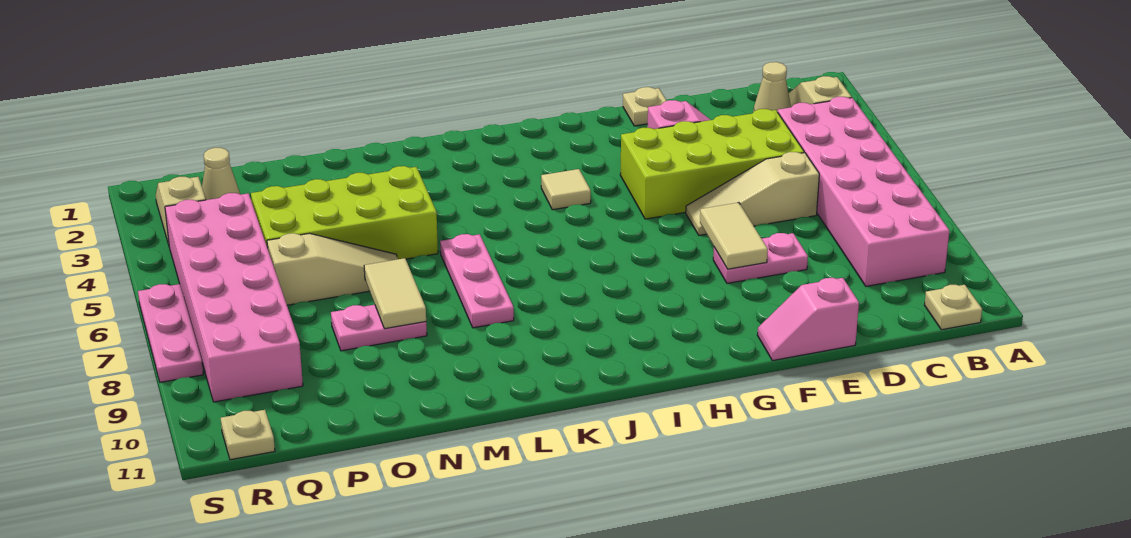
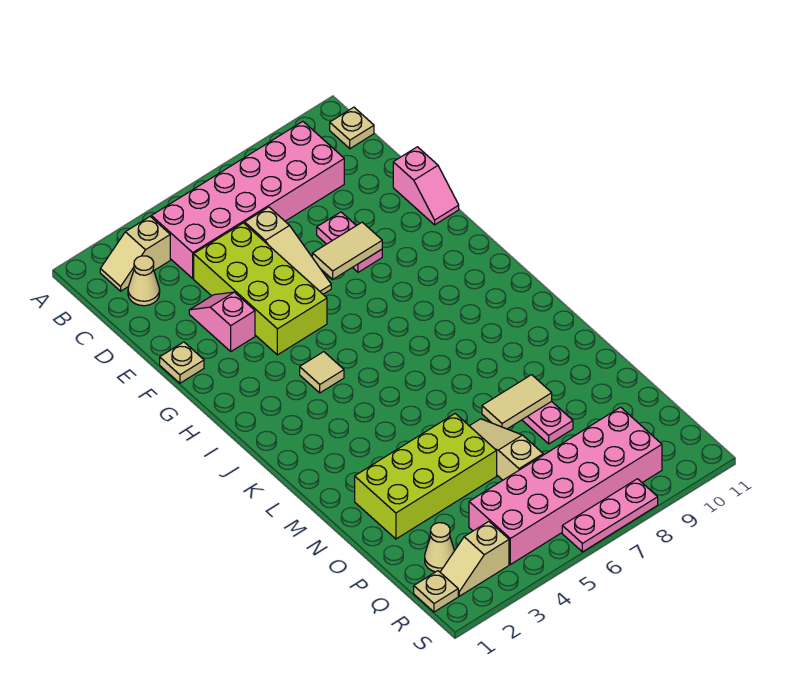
pink 1x3 plate [440,234,514,328] -> none
lime 2x4 brick [251,166,438,259] -> lime 2x4 brick turned to [355,414,497,539]
tan 1x1 plate [221,410,275,460] -> tan 1x1 plate moved to [414,571,458,612]

